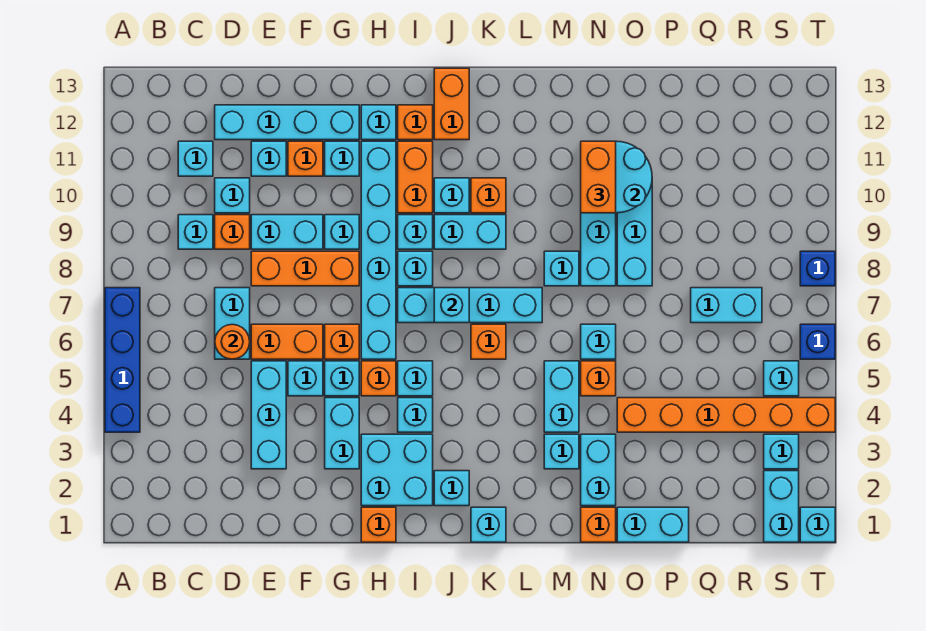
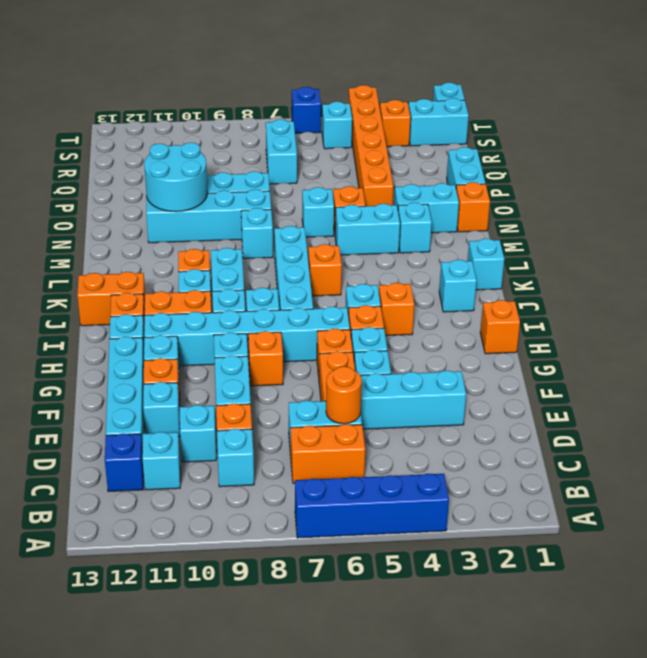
orange 1x3 brick [251,251,359,286] -> orange 1x1 brick [248,331,283,386]
cyan 1x2 brick [325,398,359,469] -> none
cyan 2x2 brick [361,434,433,506] -> none
cyan 1x1 brick [398,398,433,432] -> orange 1x1 brick [379,283,414,336]
cyan 1x1 brick [434,288,469,323] -> none
orange 1x2 brick [581,141,616,213] -> orange 1x2 brick moved to [291,424,365,483]
cyan 1x1 brick [764,434,799,469] -> orange 1x1 brick [380,100,411,147]
blue 1x1 brick [800,251,835,286] -> blue 1x1 brick moved to [105,433,144,492]

